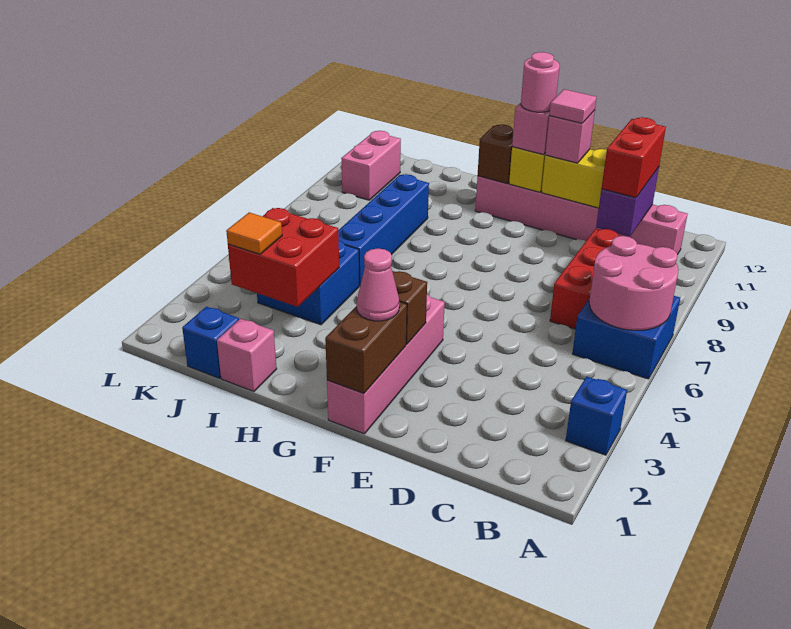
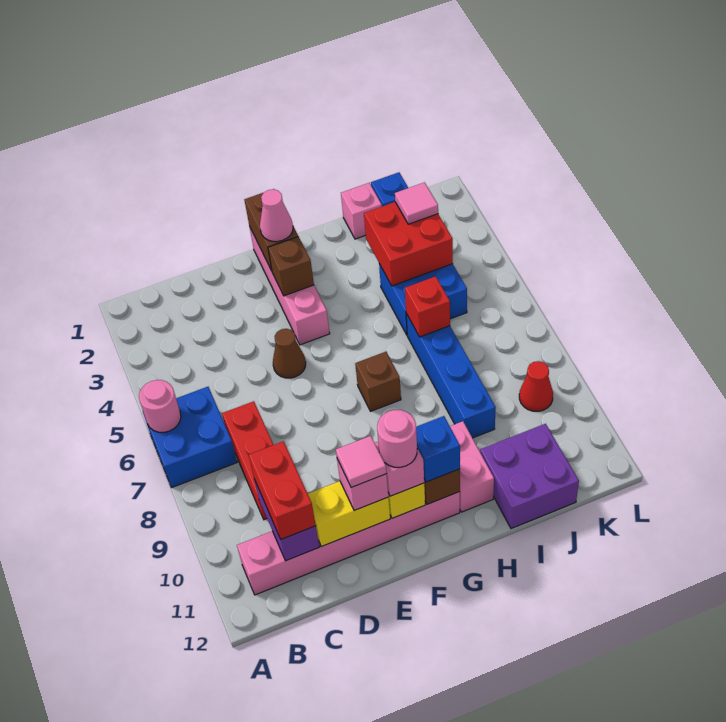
blue 1x1 brick [566,377,627,455] -> blue 1x1 brick moved to [416,416,460,482]
pink 2x2 round brick [589,236,678,330] -> pink 1x1 round brick [139,380,181,432]
none -> brown 1x1 cone [273,329,306,378]
none -> brown 1x1 brick [355,352,401,411]
none -> red 1x1 brick [405,276,450,337]
none -> purple 2x2 brick [480,424,579,529]
orange 1x1 tile [226,212,282,254] -> pink 1x1 tile [395,182,438,224]
none -> red 1x1 cone [519,361,553,411]
pink 1x2 brick [341,131,401,200] -> pink 1x2 brick moved to [450,421,494,512]

